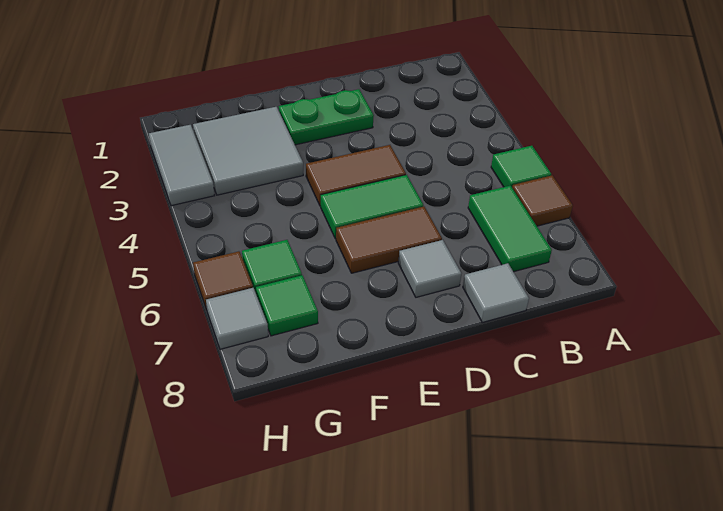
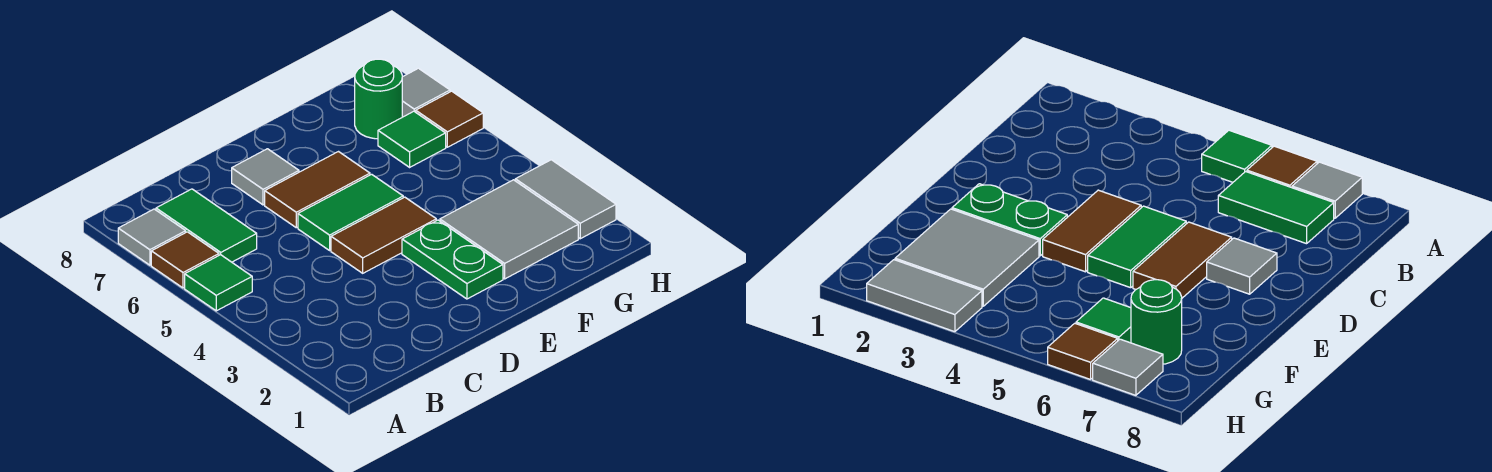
grey 1x1 tile [463,263,529,322] -> grey 1x1 tile moved to [118,209,186,265]
green 1x2 plate [279,89,374,145] -> green 1x2 plate turned to [402,220,503,299]
green 1x1 tile [256,275,318,336] -> green 1x1 round brick [355,59,402,139]

